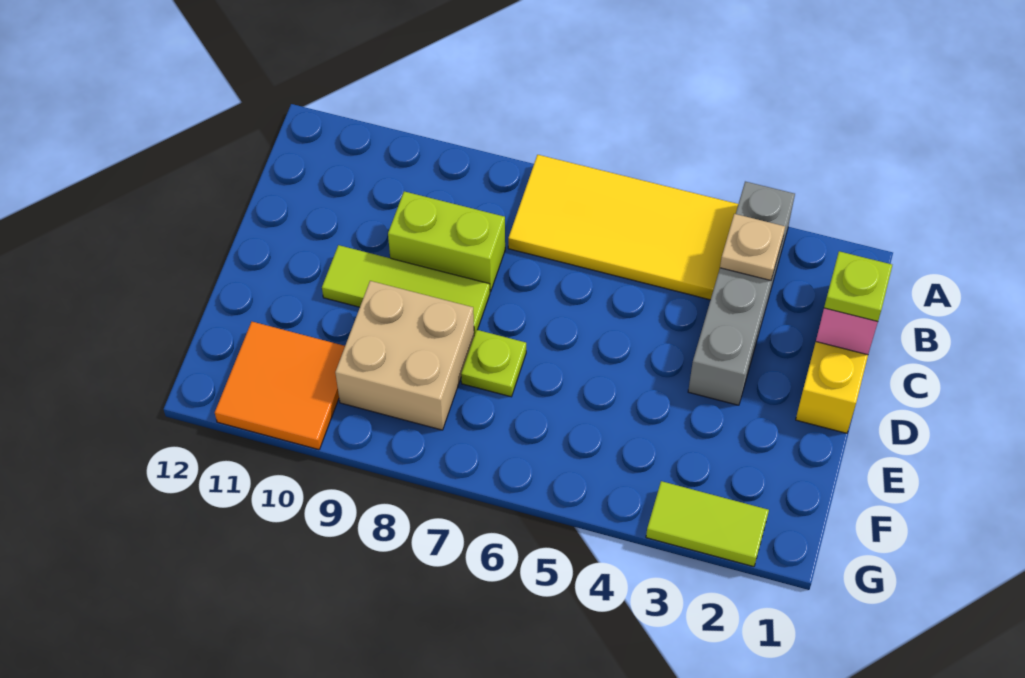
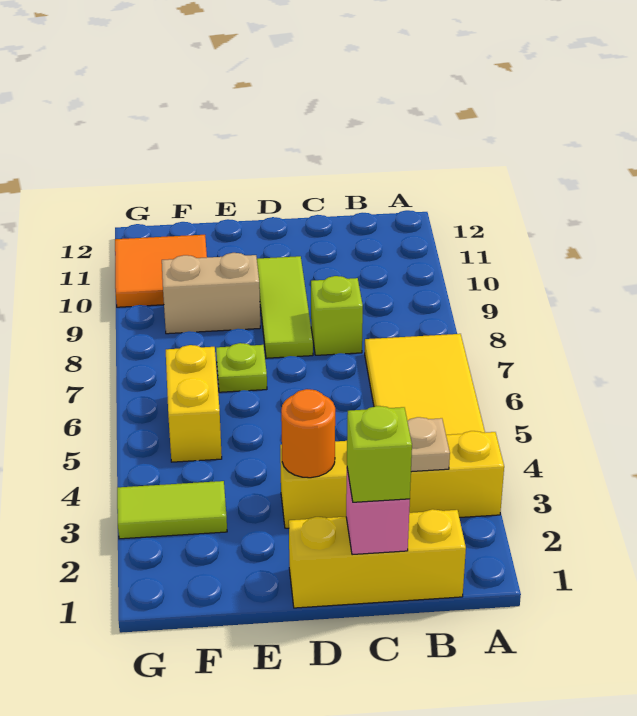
grey 1x4 brick [688,182,795,405] -> yellow 1x4 brick [280,431,504,528]
lime 1x1 plate [824,251,892,322] -> lime 1x1 brick [347,406,412,502]
lime 1x2 brick [388,191,505,292] -> lime 1x1 brick [311,276,363,355]
none -> orange 1x1 round brick [281,389,335,478]
tan 2x2 brick [335,281,474,430] -> tan 1x2 brick [162,253,260,334]
none -> yellow 1x2 brick [166,345,222,462]
lime 1x2 tile [646,481,769,567] -> lime 1x2 tile turned to [117,481,227,539]

